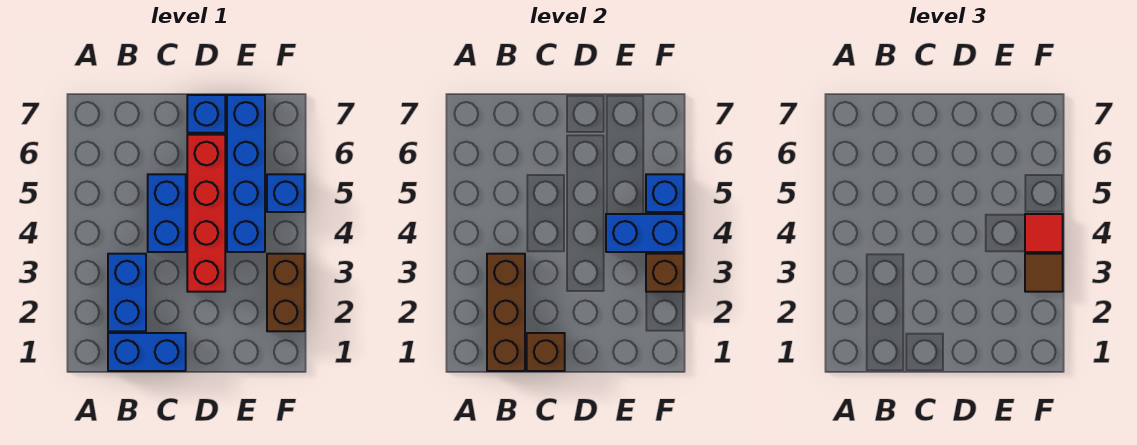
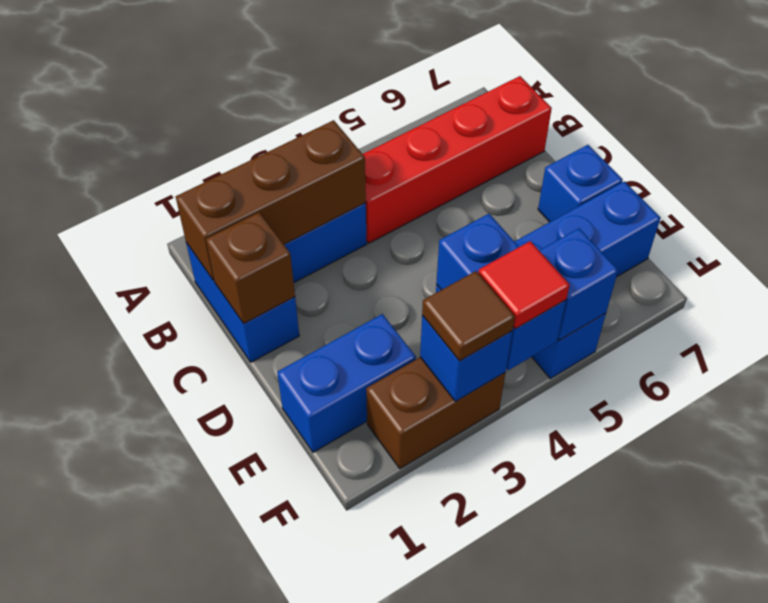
blue 1x2 brick [148,174,186,252] -> blue 1x2 brick moved to [277,314,416,452]
red 1x4 brick [187,135,225,292] -> red 1x4 brick moved to [363,76,552,243]
brown 1x1 brick [646,254,684,292] -> blue 1x1 brick [420,316,512,401]

